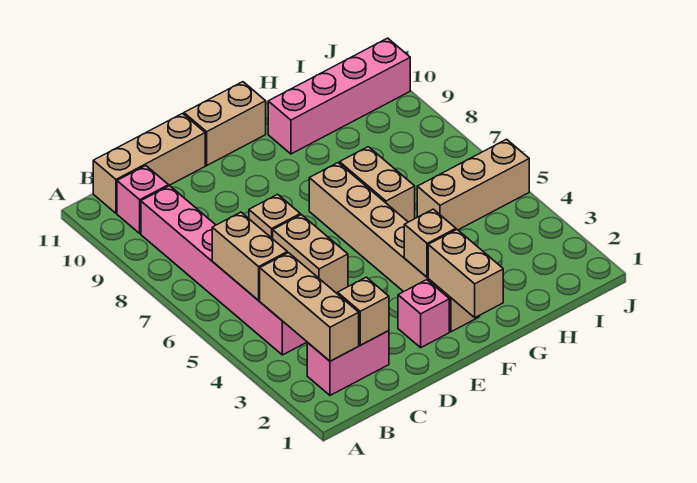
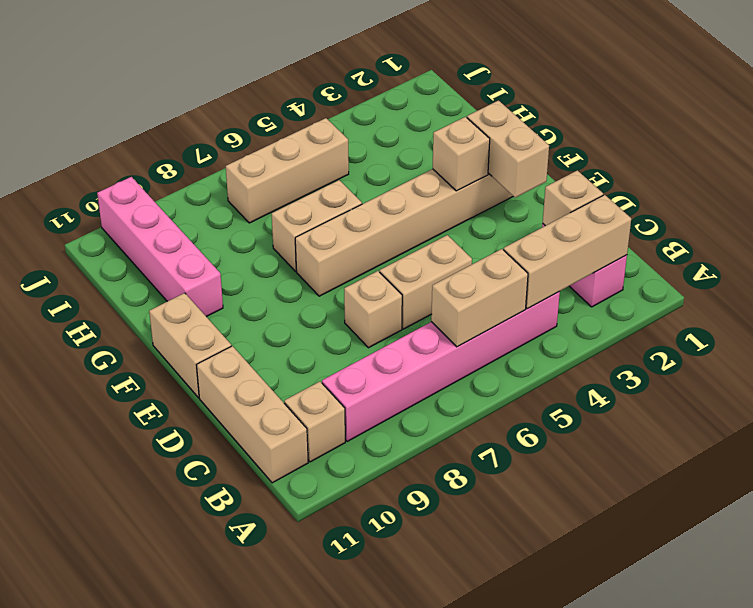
pink 1x1 brick [117,166,169,233] -> tan 1x1 brick [284,382,345,462]
pink 1x1 brick [398,280,449,347] -> none
tan 1x2 brick [428,230,503,318] -> tan 1x2 brick turned to [467,101,549,198]
tan 1x3 brick [417,139,529,230] -> tan 1x3 brick turned to [226,118,349,223]

